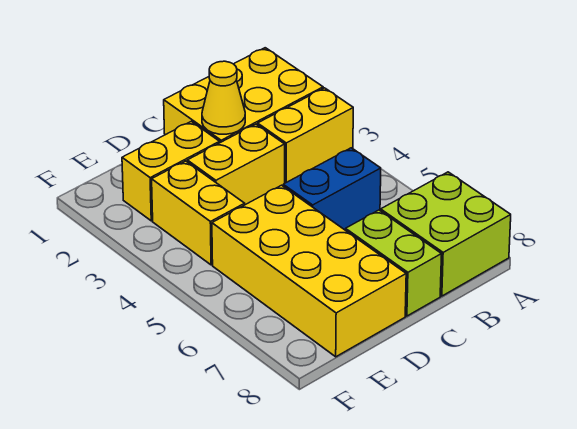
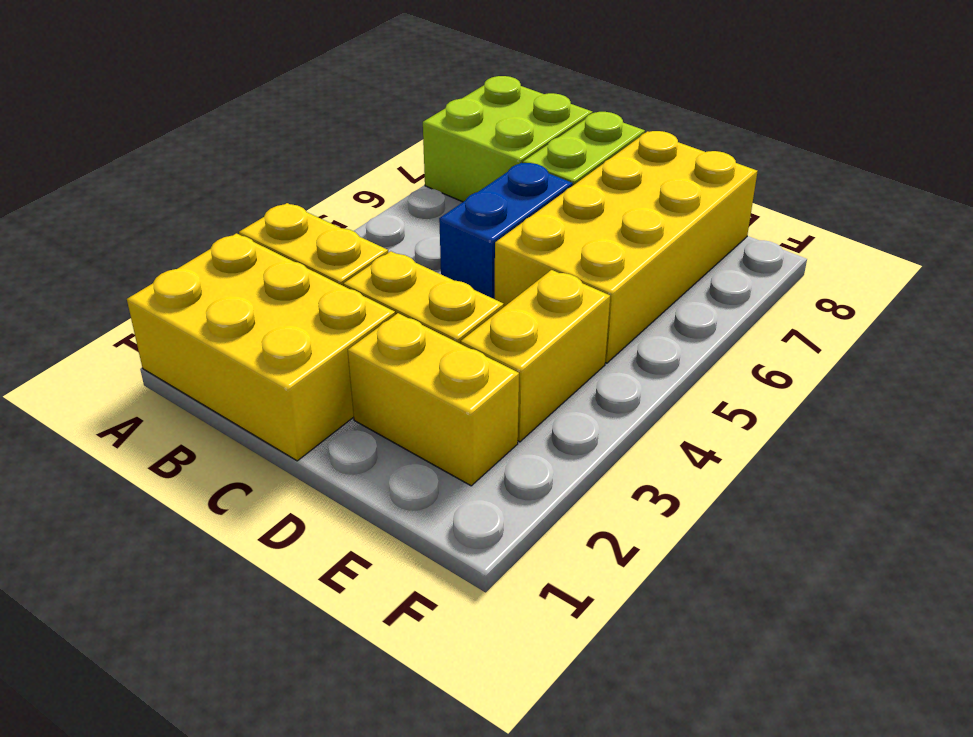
blue 1x2 brick [283,148,381,230] -> blue 1x2 brick turned to [439,163,573,299]
yellow 1x1 cone [202,61,245,134] -> none

